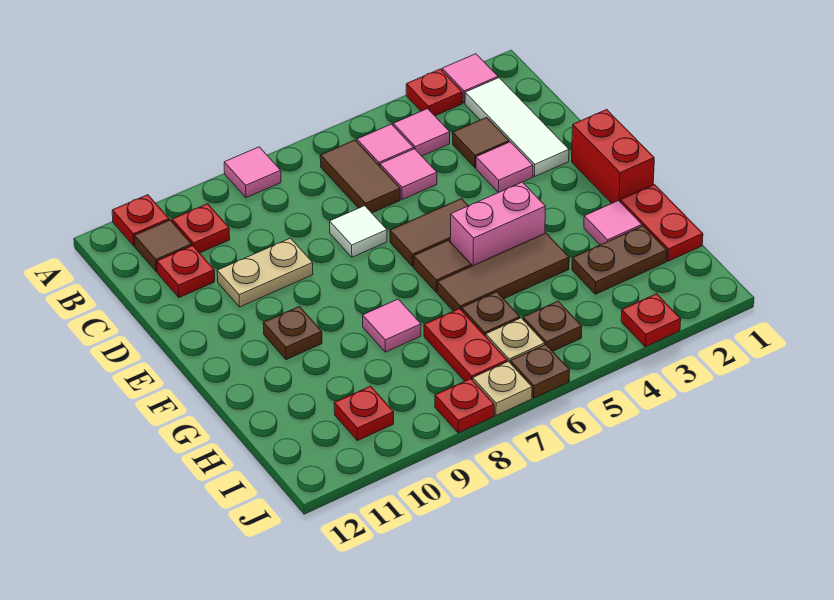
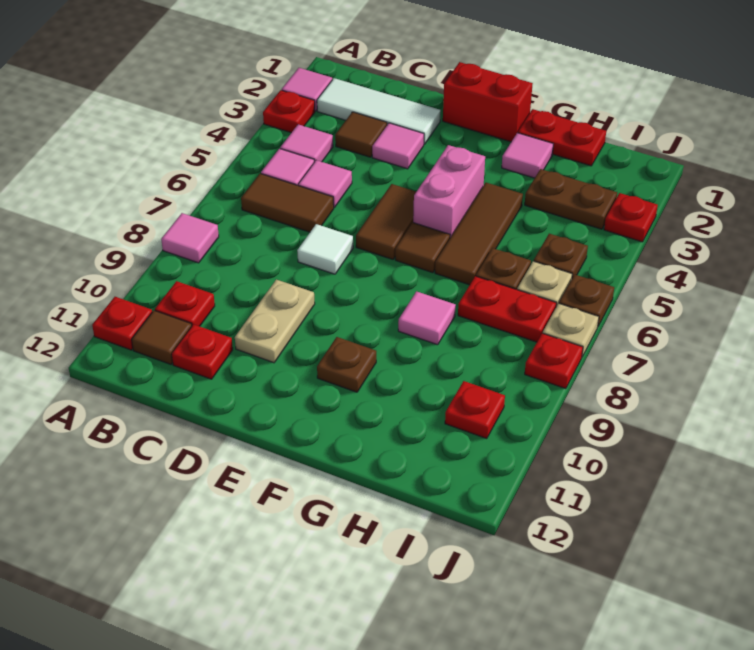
brown 1x2 plate [572,226,667,294] -> brown 1x2 plate turned to [525,169,617,229]

